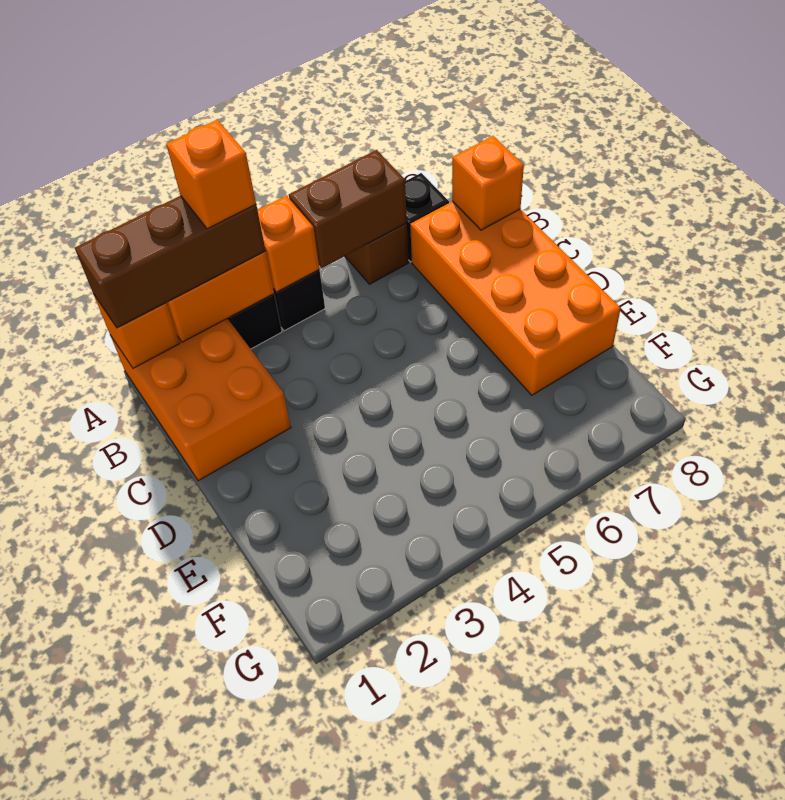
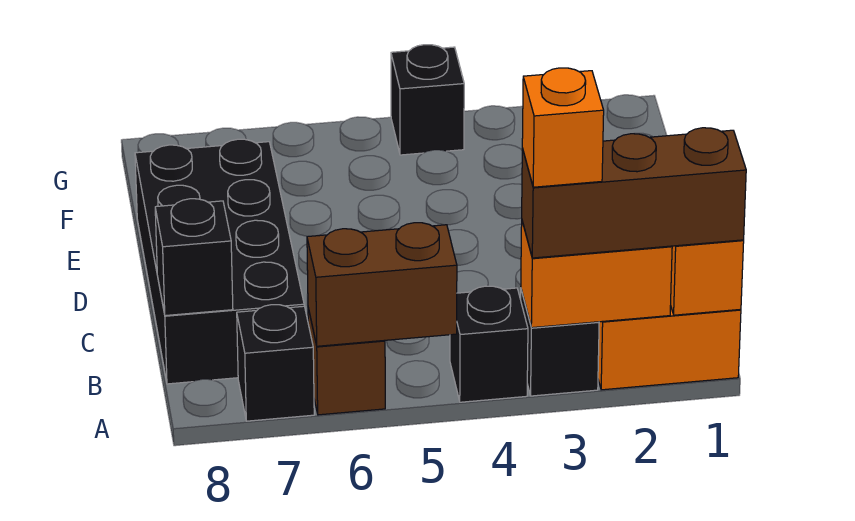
orange 1x1 brick [258,196,319,292] -> none
orange 2x4 brick [410,201,621,395] -> black 2x4 brick [135,139,304,384]
orange 1x1 brick [452,136,524,230] -> black 1x1 brick [155,199,233,316]
none -> black 1x1 brick [391,45,464,155]

